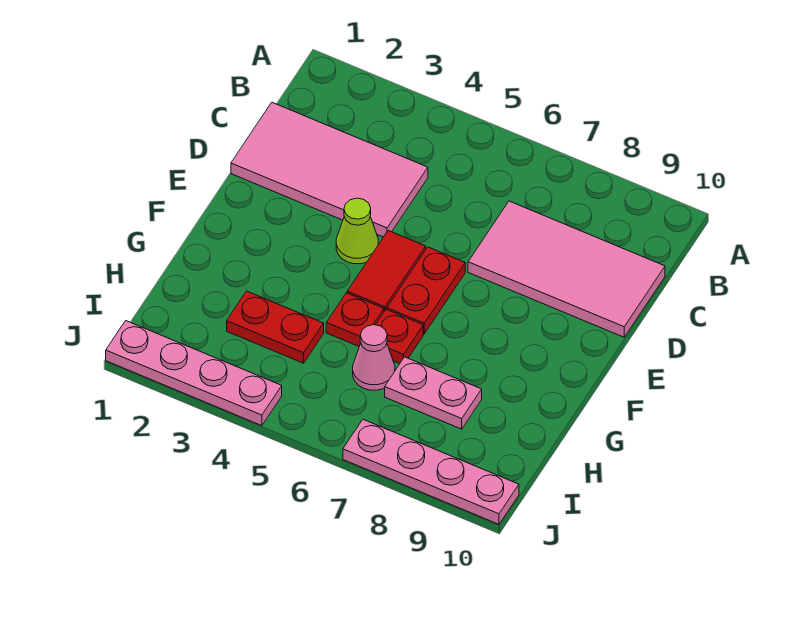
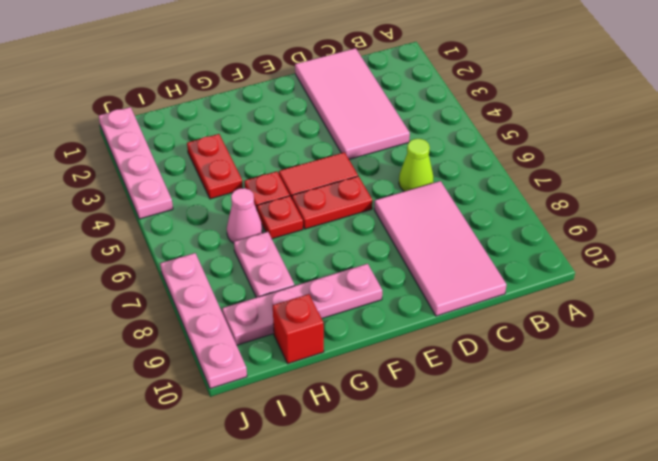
lime 1x1 cone [336,198,378,264] -> lime 1x1 cone moved to [399,139,434,191]
none -> pink 1x4 plate [222,264,382,345]
none -> red 1x1 brick [273,294,324,364]

